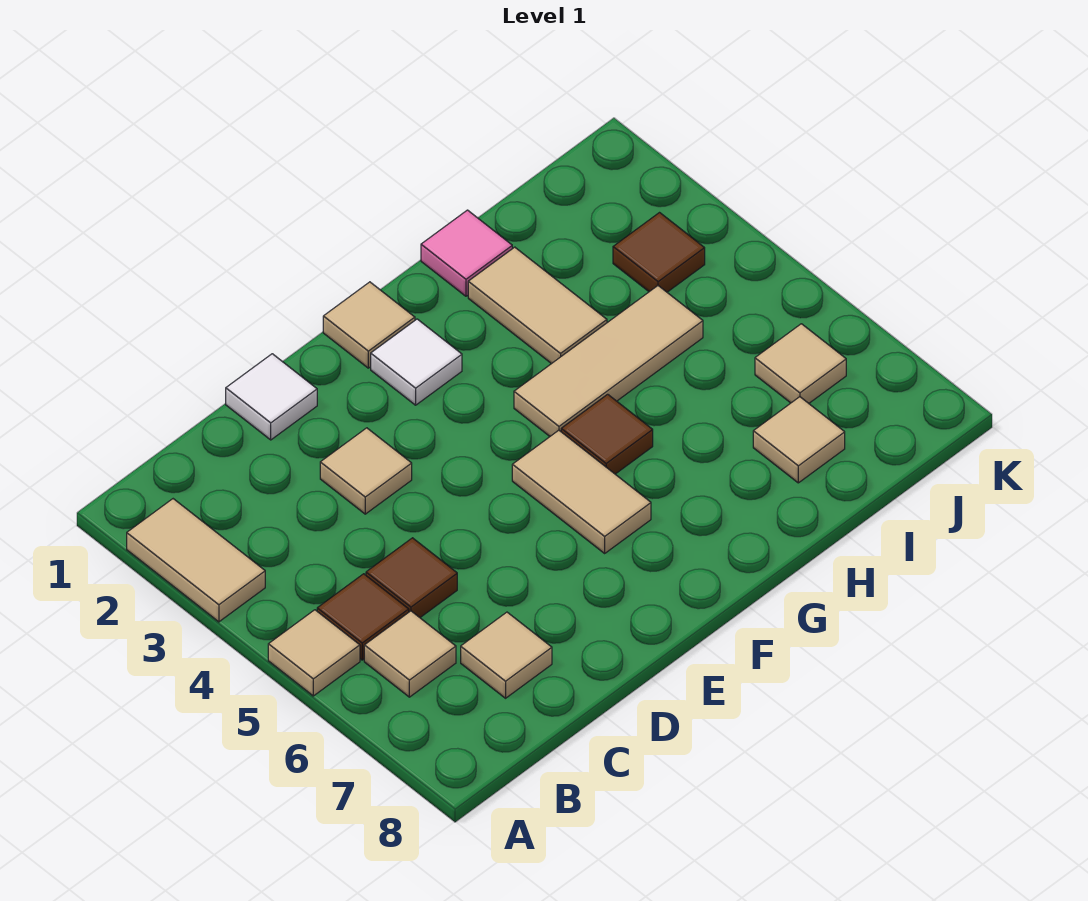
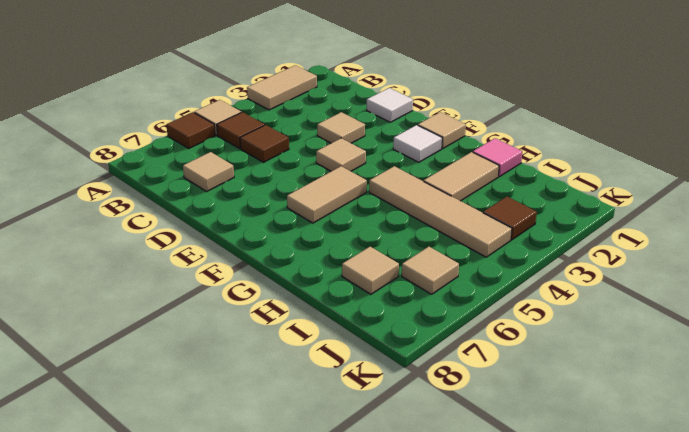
tan 1x1 tile [364,611,456,697] -> tan 1x1 tile moved to [316,138,366,171]
tan 1x3 tile [514,286,703,436] -> tan 1x4 tile [369,166,512,257]
brown 1x1 tile [561,394,653,474] -> brown 1x1 tile moved to [166,112,215,148]

